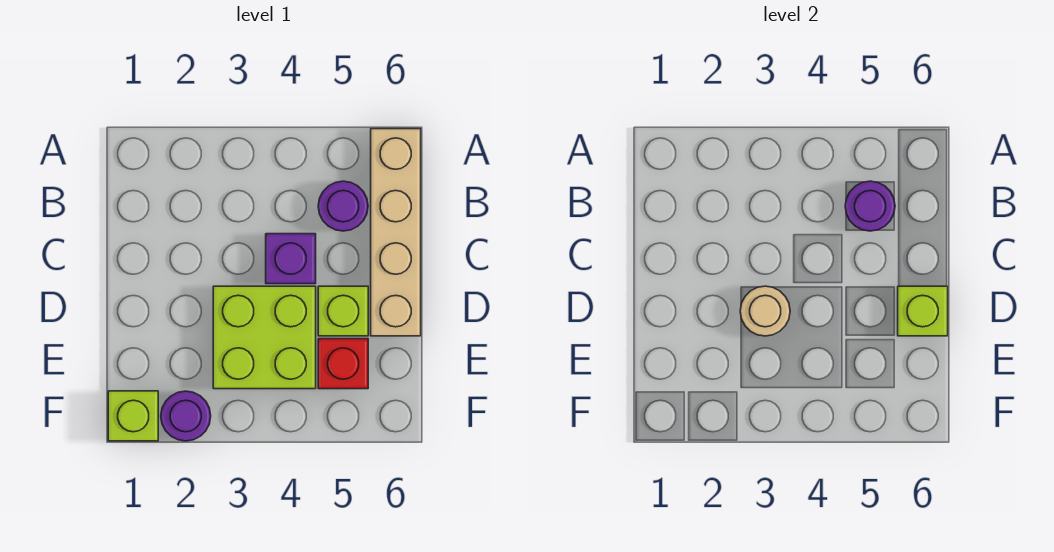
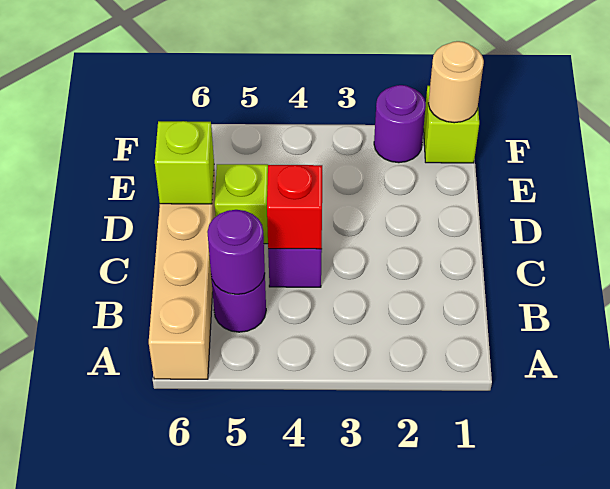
lime 2x2 brick [213,286,316,389] -> none
tan 1x1 round brick [740,286,790,336] -> tan 1x1 round brick moved to [428,41,484,123]
red 1x1 brick [318,339,368,389] -> red 1x1 brick moved to [267,165,322,249]

